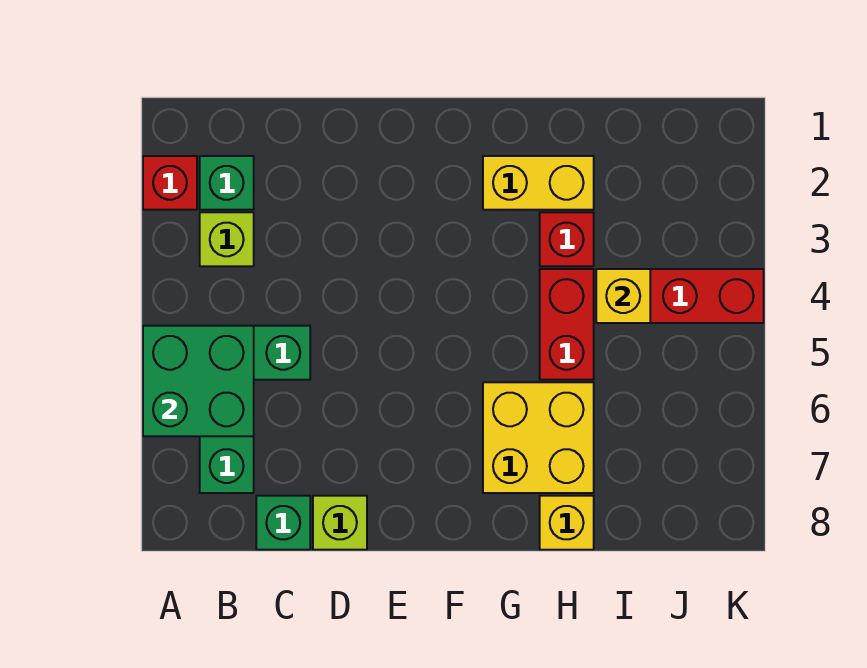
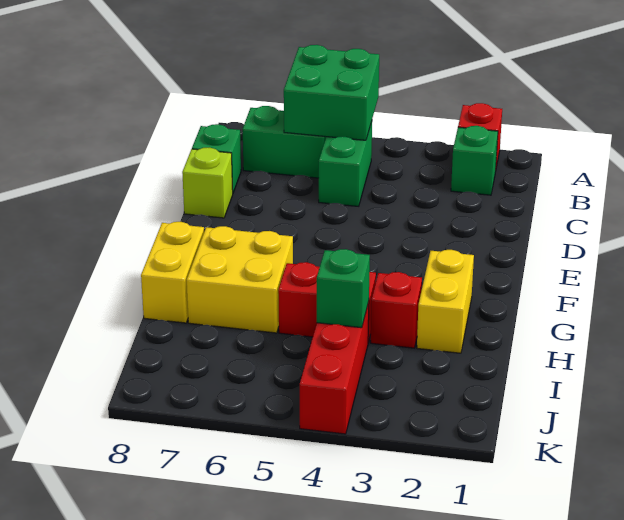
lime 1x1 brick [200,212,254,266] -> none
yellow 1x1 brick [540,496,594,550] -> yellow 1x2 brick [141,222,204,323]
yellow 1x1 brick [596,269,650,323] -> green 1x1 brick [317,249,370,328]

